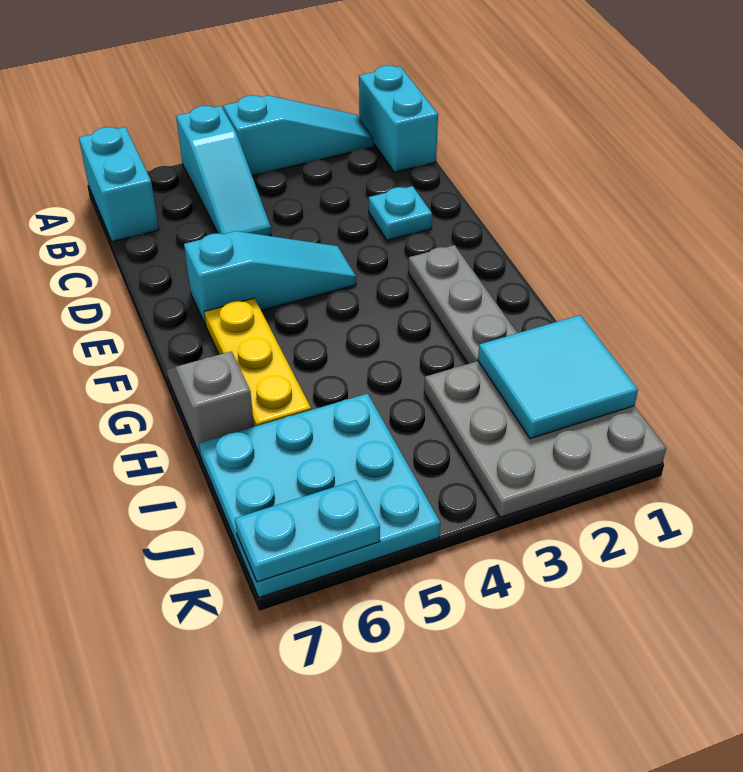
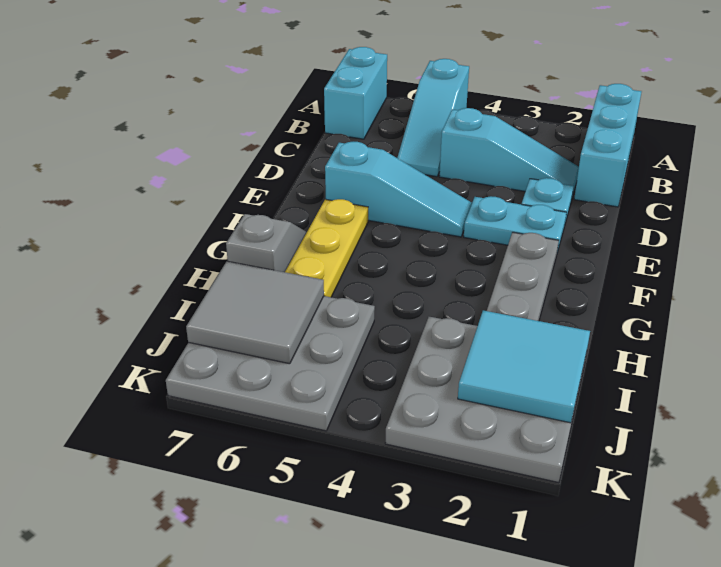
cyan 1x2 brick [359,66,438,172] -> cyan 1x3 brick [574,84,641,207]
cyan 1x3 slope [223,95,374,176] -> cyan 1x3 slope moved to [439,108,579,197]
cyan 3x3 plate [199,393,440,598] -> grey 3x3 plate [166,296,375,431]
none -> grey 2x2 tile [186,261,324,364]
cyan 1x2 plate [235,480,380,582] -> cyan 1x2 plate moved to [464,196,566,252]

